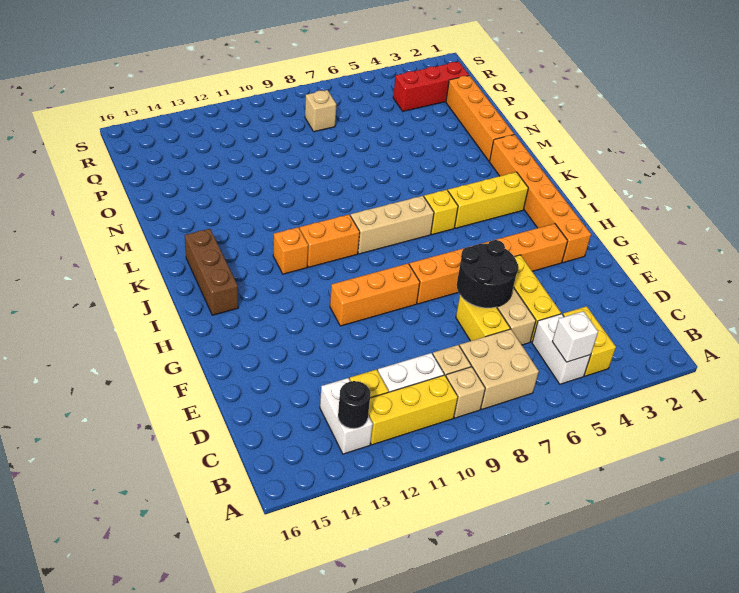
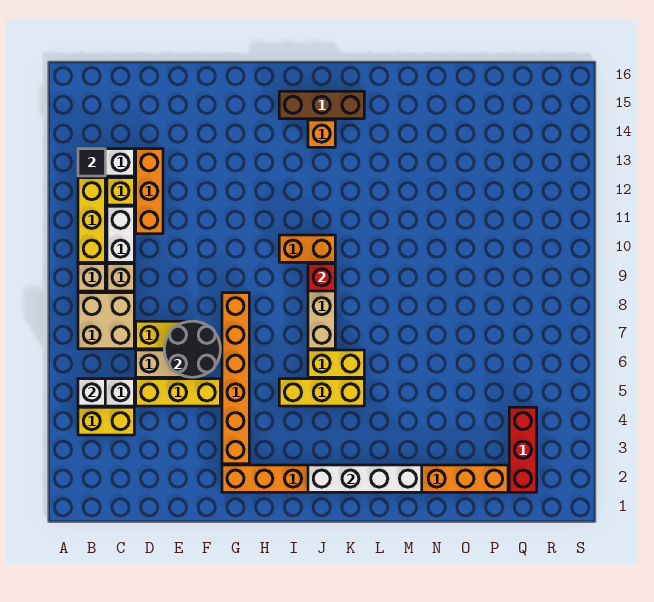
black 1x1 round brick [338,381,371,429] -> black 1x1 tile [78,149,105,176]
orange 1x3 brick [330,263,420,326] -> orange 1x3 brick moved to [136,149,163,234]
none -> white 1x4 brick [308,465,422,492]
yellow 1x3 brick [448,172,528,228] -> yellow 1x3 brick turned to [279,379,364,406]
yellow 1x1 brick [424,190,458,235] -> yellow 1x2 brick [308,350,364,377]
none -> red 1x1 brick [308,264,335,291]
orange 1x2 brick [300,215,360,267] -> orange 1x2 brick turned to [279,235,335,262]
orange 1x1 brick [273,227,308,274] -> orange 1x1 brick moved to [308,120,335,147]
tan 1x1 brick [305,90,336,132] -> none

